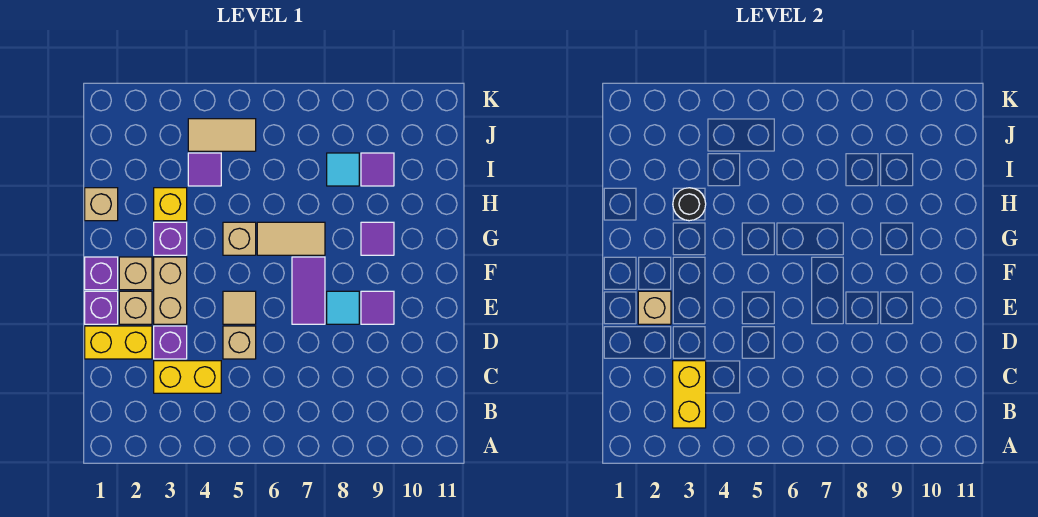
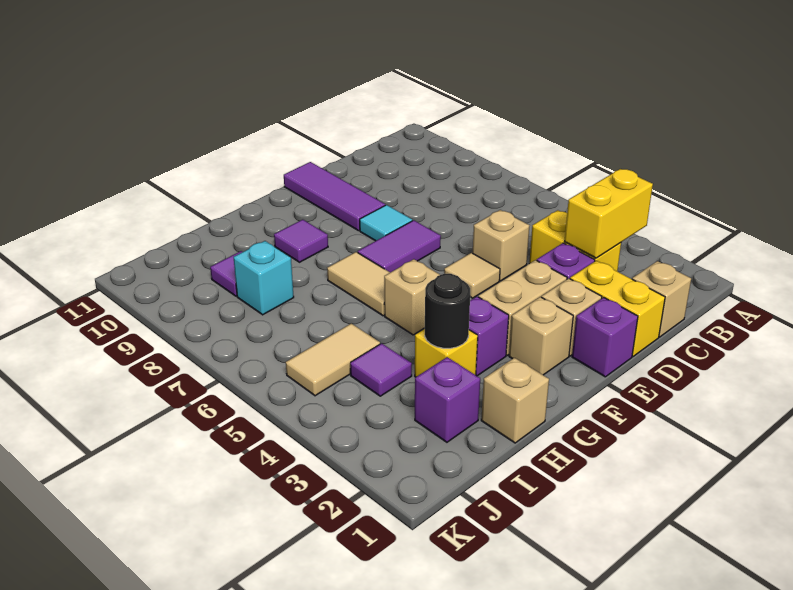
tan 1x1 brick [638,291,671,324] -> tan 1x1 brick moved to [632,261,691,337]
purple 1x1 tile [361,291,394,324] -> purple 1x3 tile [284,162,385,231]
purple 1x1 brick [85,257,118,290] -> purple 1x1 brick moved to [415,357,480,442]
cyan 1x1 tile [327,153,359,186] -> cyan 1x1 brick [233,241,294,315]
tan 1x2 tile [188,119,256,151] -> tan 1x2 tile turned to [286,323,380,396]

